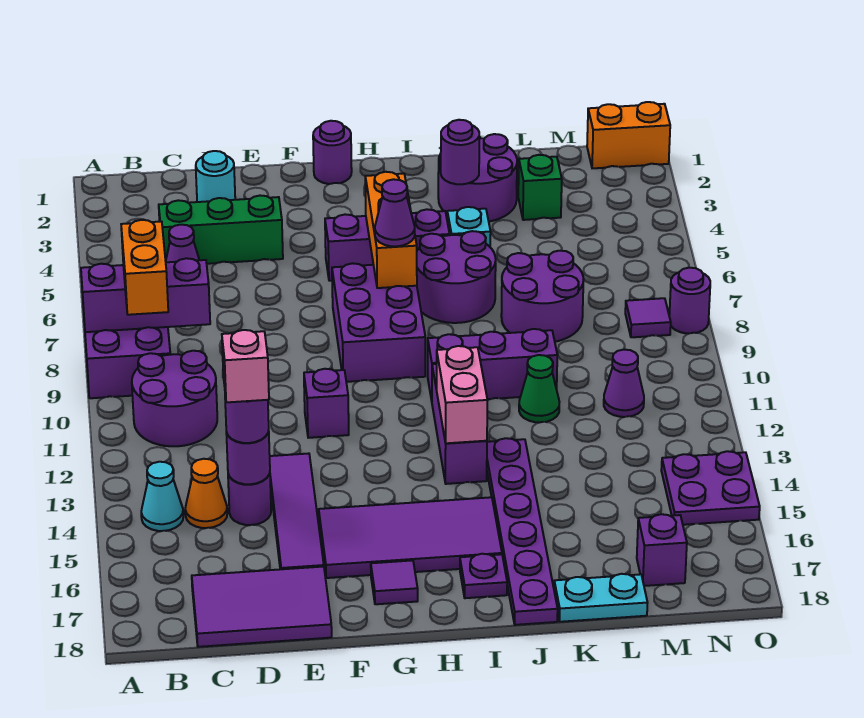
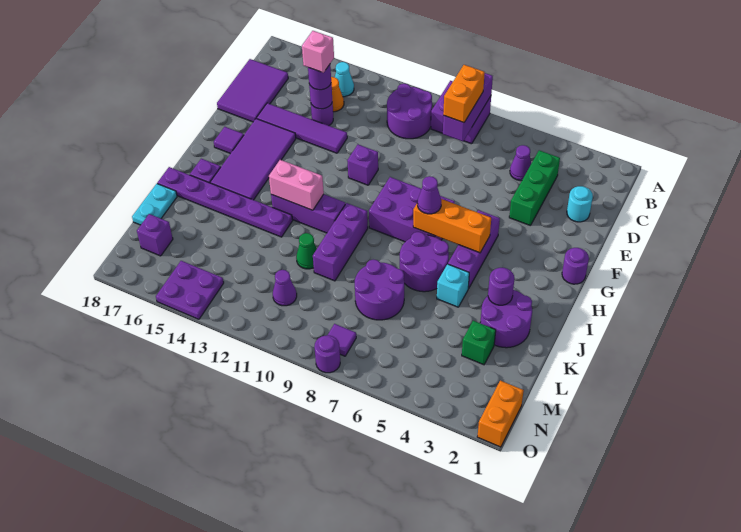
orange 1x2 brick [121,220,168,315] -> orange 1x2 brick turned to [443,65,485,123]

